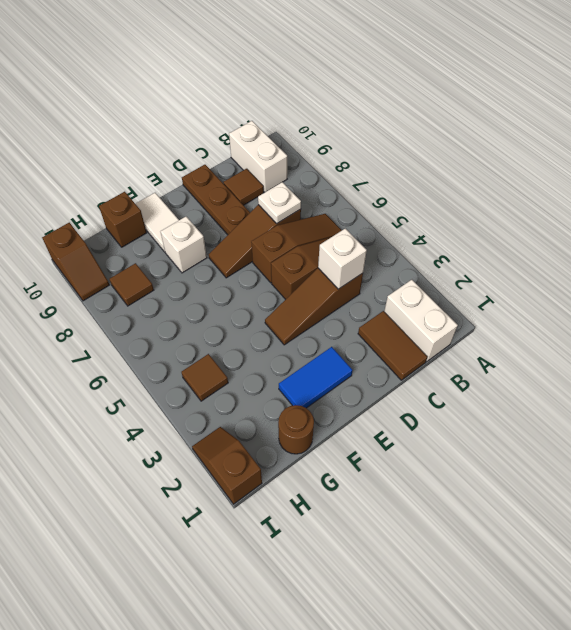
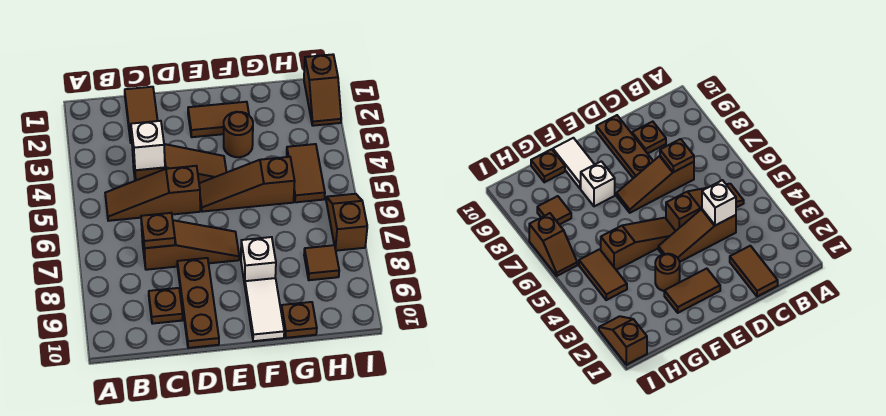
white 1x2 brick [384,280,458,362] -> none
brown 1x3 slope [251,214,342,283] -> brown 1x3 slope moved to [199,157,295,212]
white 1x2 brick [229,121,287,192] -> none
white 1x1 plate [258,182,301,223] -> brown 1x1 plate [141,213,175,248]
brown 1x1 tile [223,169,264,205] -> brown 1x1 plate [149,288,183,324]
blue 1x2 tile [279,347,353,408] -> brown 1x2 tile [188,102,249,137]
brown 1x1 round brick [278,405,314,454] -> brown 1x1 round brick moved to [224,112,253,157]
brown 1x1 brick [99,192,147,247] -> brown 1x1 plate [281,302,317,338]
brown 1x1 tile [182,354,228,401] -> brown 1x2 tile [287,144,325,202]
brown 1x2 slope [42,223,109,301] -> brown 1x2 slope moved to [326,194,367,251]

